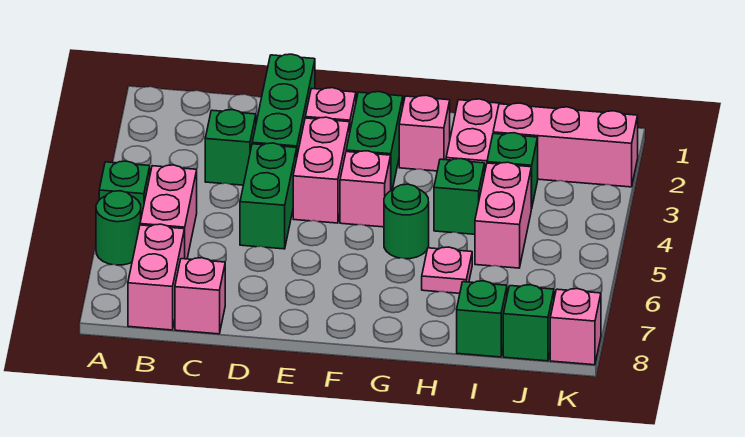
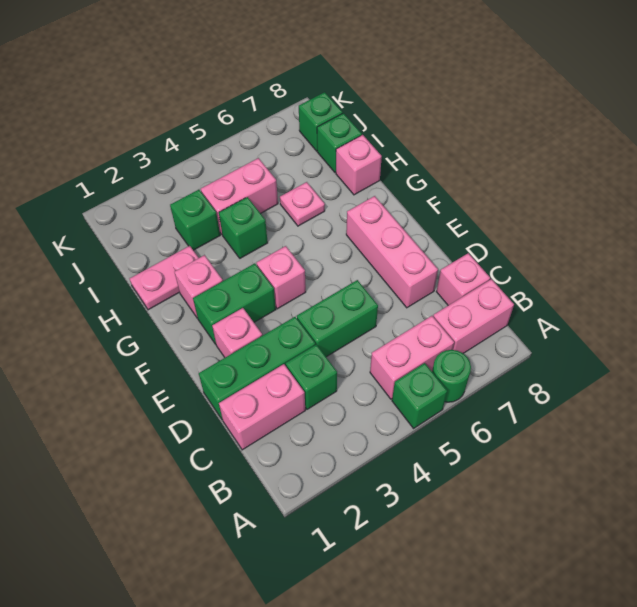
pink 1x2 brick [293,117,350,223] -> pink 1x2 brick moved to [219,364,305,450]
green 1x1 round brick [384,184,429,259] -> none
pink 1x3 brick [493,103,638,187] -> pink 1x3 brick moved to [346,196,438,308]
pink 1x1 brick [550,289,601,365] -> pink 1x1 brick moved to [336,135,382,195]

